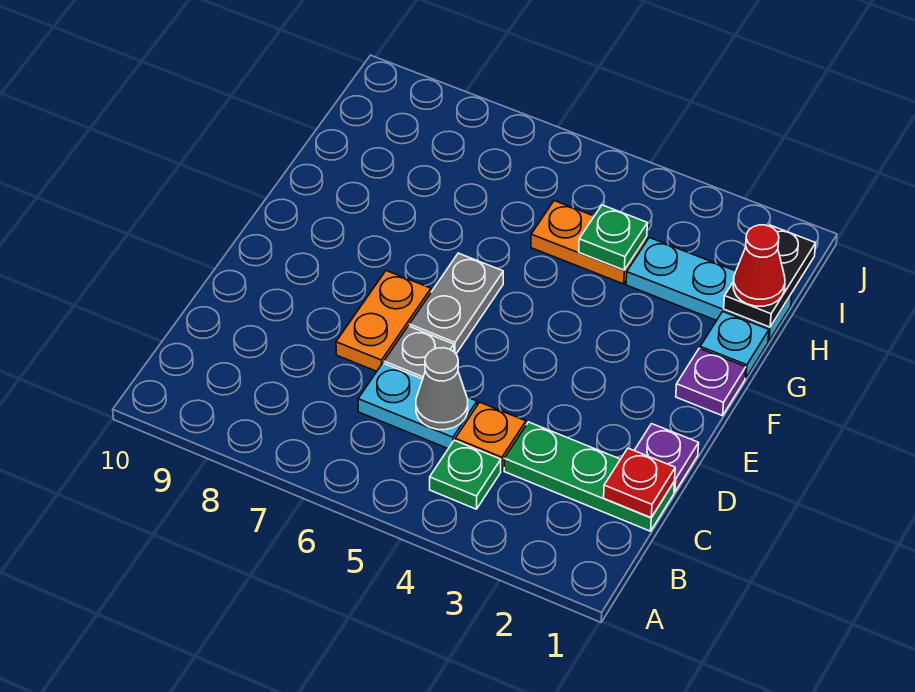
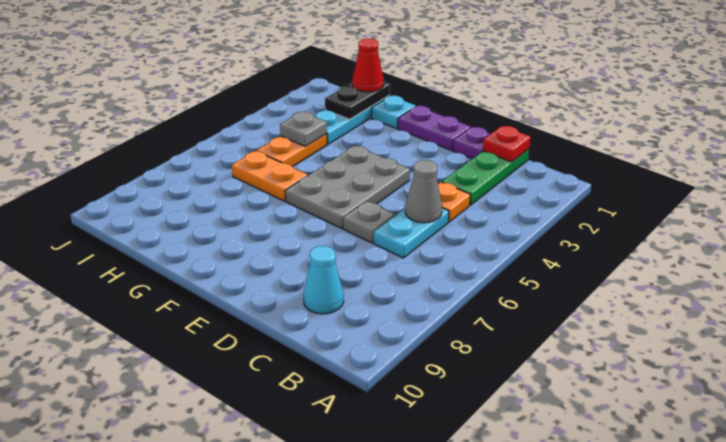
green 1x1 plate [430,440,501,509] -> none
none -> cyan 1x1 cone [303,246,344,314]
orange 1x2 plate [336,271,431,371] -> orange 1x2 plate moved to [232,151,308,201]
grey 1x2 plate [409,253,503,354] -> grey 2x3 plate [285,146,410,229]
purple 1x1 plate [676,348,746,416] -> purple 1x2 plate [398,106,471,150]
black 1x2 plate [724,225,816,327] -> black 1x2 plate turned to [325,82,390,119]
green 1x1 plate [579,205,647,270] -> grey 1x1 plate [280,111,327,146]

